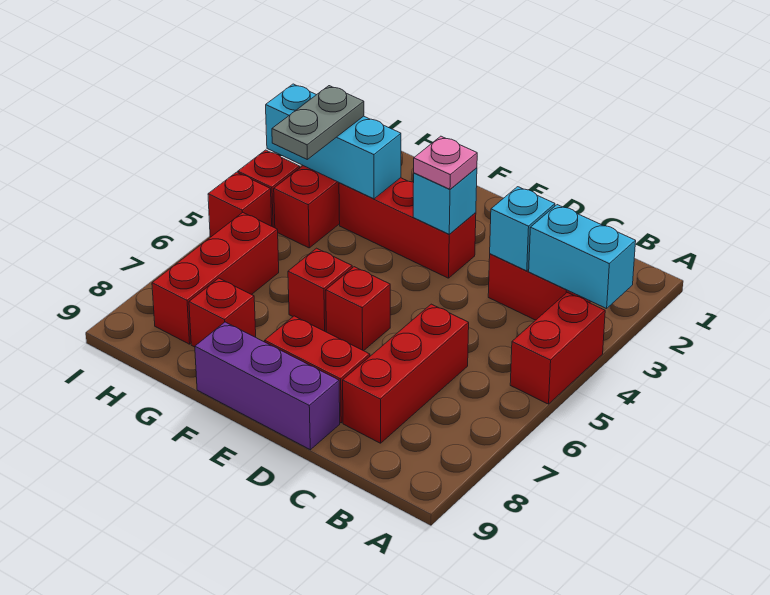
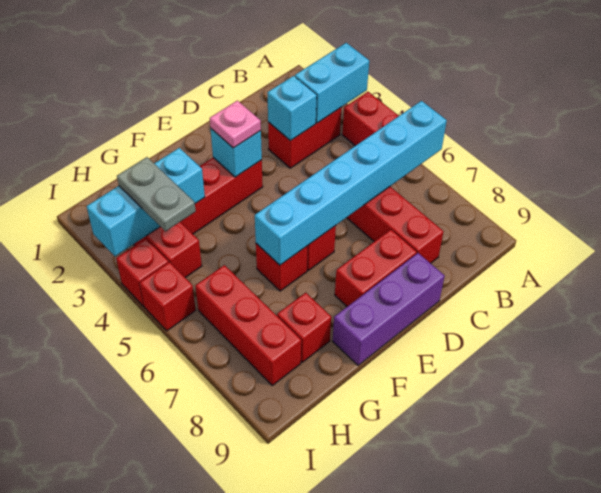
none -> cyan 1x6 brick [255,101,447,265]

